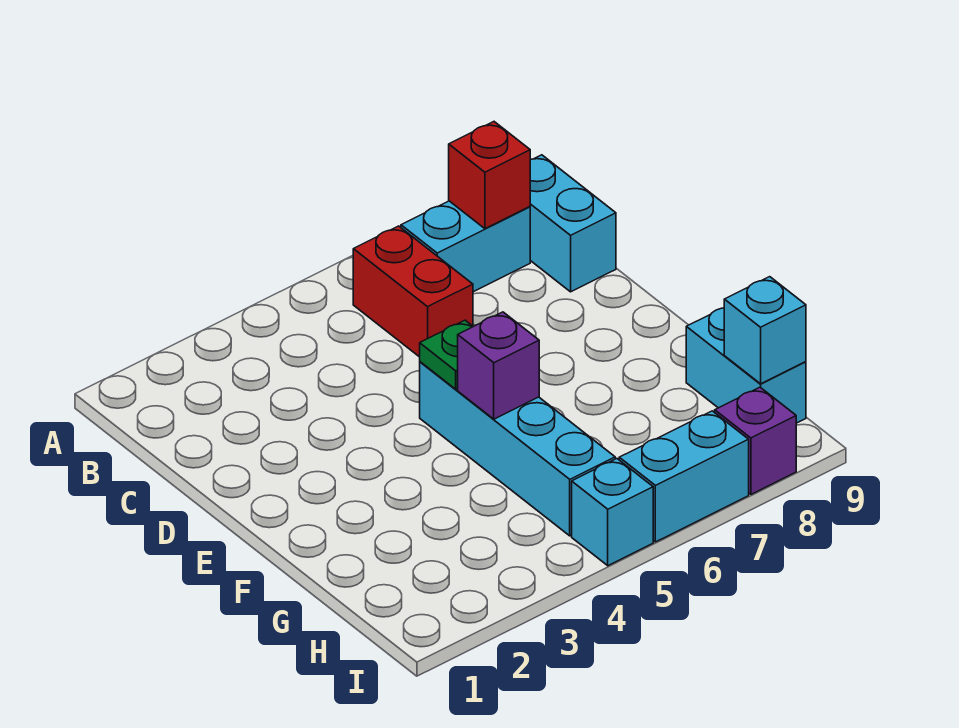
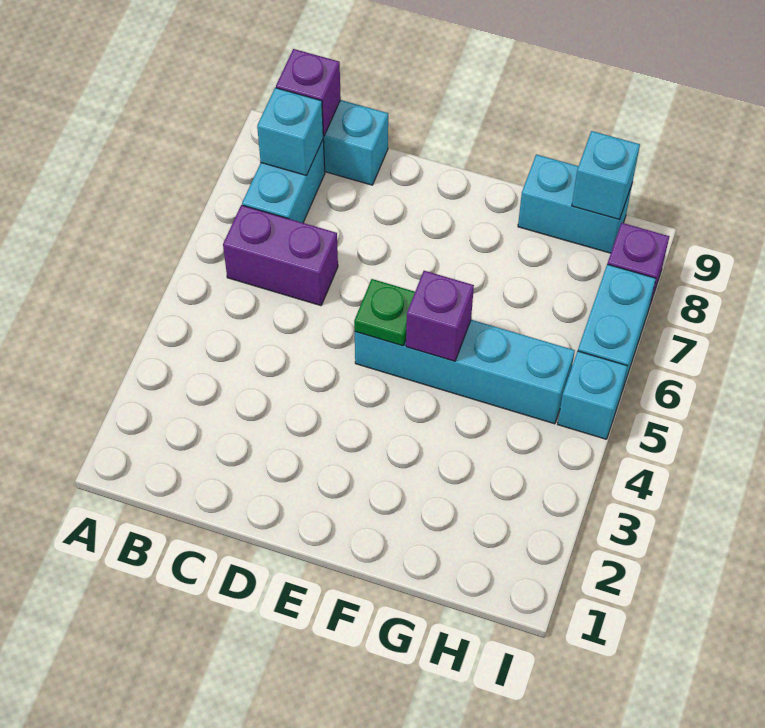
red 1x2 brick [353,226,473,357] -> purple 1x2 brick [223,205,338,306]
red 1x1 brick [449,122,530,229] -> cyan 1x1 brick [257,88,323,176]
none -> purple 1x1 brick [276,49,341,136]

